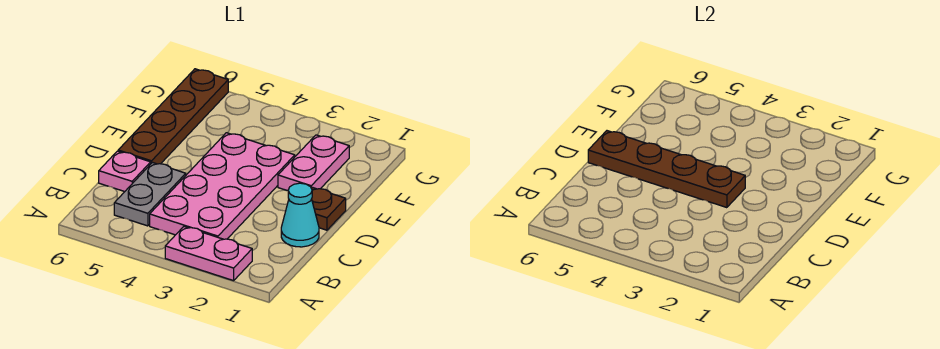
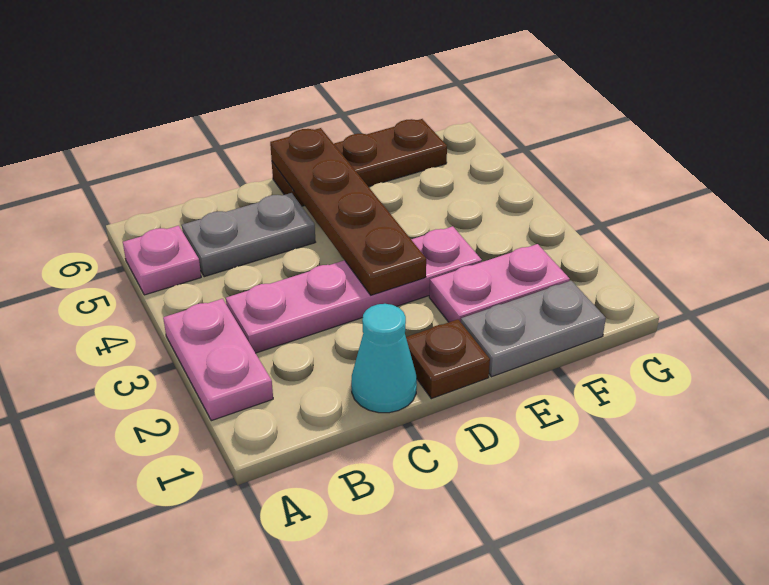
pink 2x4 plate [150,133,295,239] -> pink 1x4 plate [226,226,482,353]
pink 1x1 plate [99,151,151,192] -> pink 1x1 plate moved to [123,226,201,295]
brown 1x4 plate [118,69,228,164] -> brown 1x3 plate [272,119,447,206]
none -> grey 1x2 plate [461,281,606,377]

